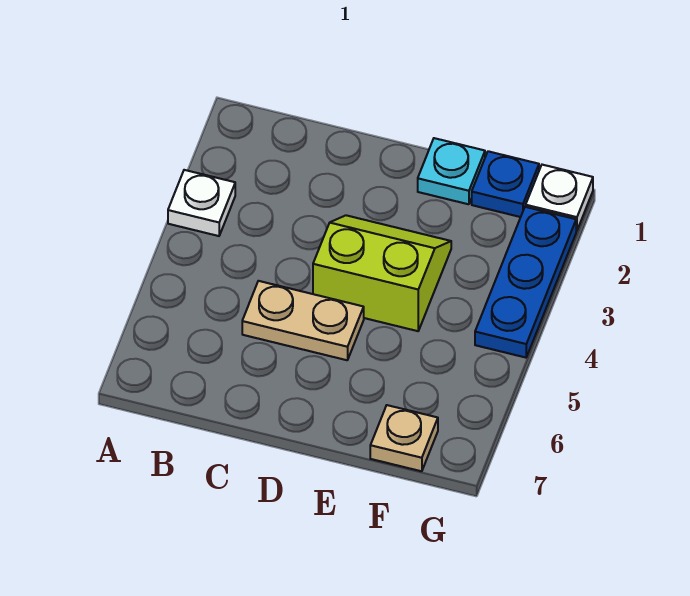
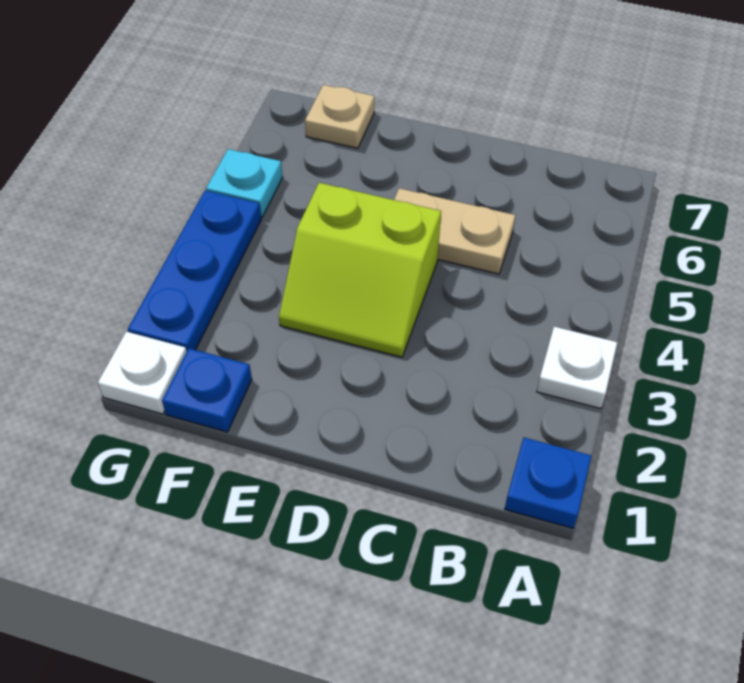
none -> blue 1x1 plate [505,438,591,528]
cyan 1x1 plate [418,138,485,204] -> cyan 1x1 plate moved to [206,149,283,217]

